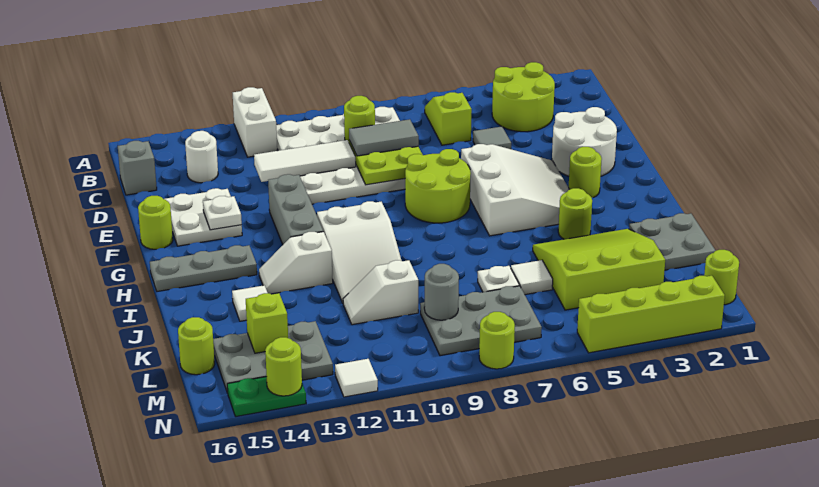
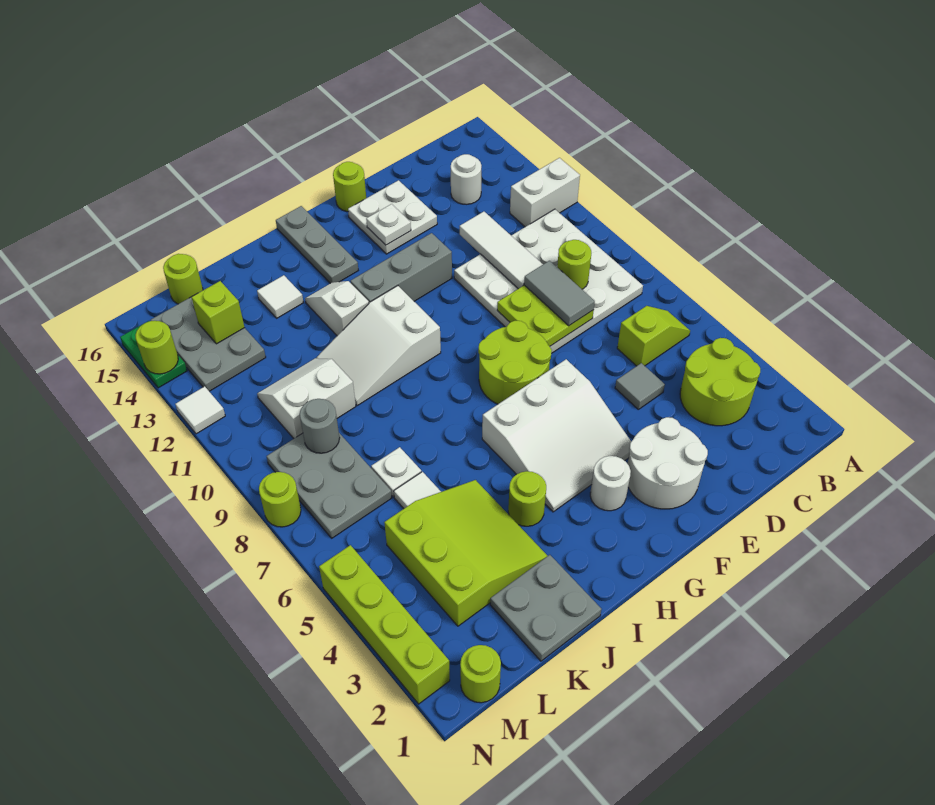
grey 1x1 brick [118,141,157,195] -> none
lime 1x1 round brick [569,147,602,198] -> white 1x1 round brick [590,456,631,511]
white 1x2 slope [343,260,418,325] -> white 2x2 slope [257,358,356,438]

